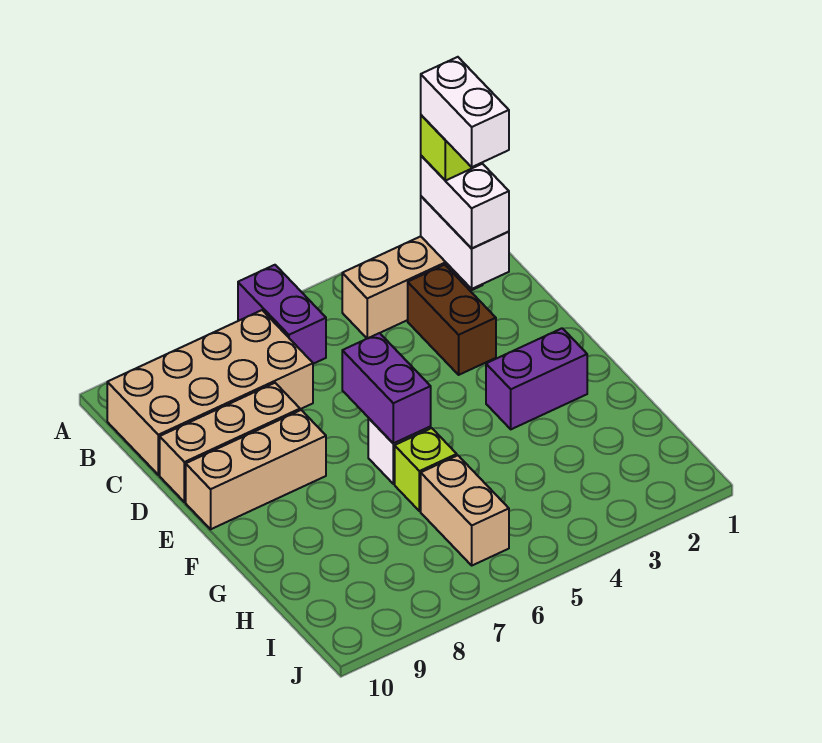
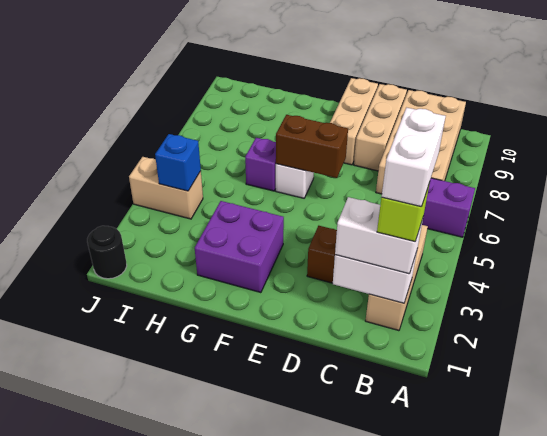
white 1x2 brick [421,57,509,167] -> white 1x2 brick turned to [382,108,446,207]
purple 1x2 brick [342,333,431,443] -> brown 1x2 brick [276,115,348,178]
purple 1x2 brick [486,328,587,429] -> purple 2x2 brick [195,201,284,293]
lime 1x1 brick [395,428,457,511] -> purple 1x1 brick [245,138,276,191]
tan 1x2 brick [421,455,509,565] -> tan 1x2 brick moved to [129,157,203,219]
none -> blue 1x1 brick [155,134,201,191]
none -> black 1x1 round brick [87,226,127,279]

